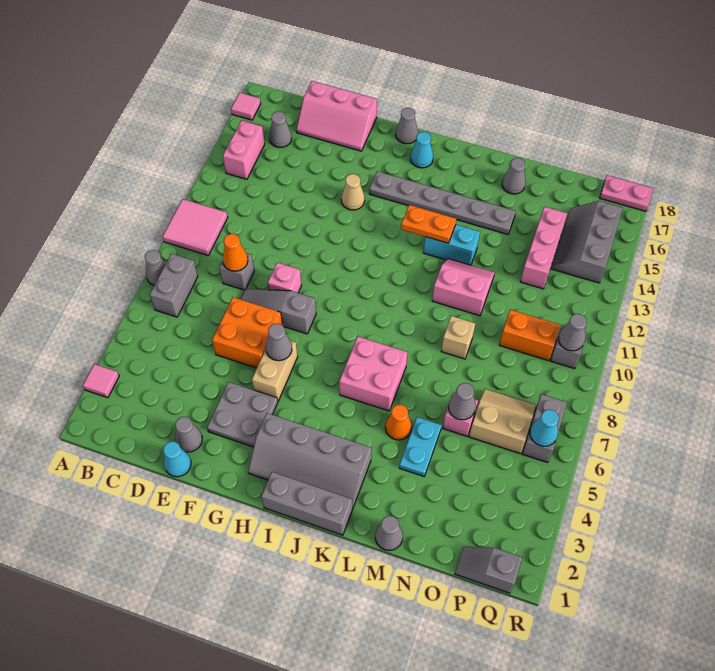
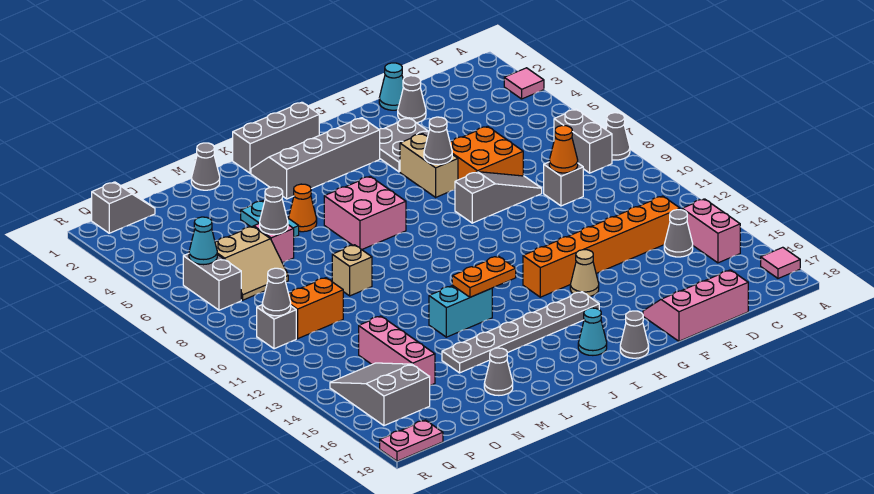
pink 2x2 tile [163,199,228,255] -> none
none -> orange 1x6 brick [523,196,680,297]
grey 1x1 cone [269,112,292,147] -> grey 1x1 cone moved to [664,210,693,257]
pink 1x1 brick [268,263,301,293] -> none
pink 2x2 slope [432,258,495,316] -> none
grey 2x3 slope [551,201,623,283] -> grey 2x3 slope turned to [330,363,430,426]

